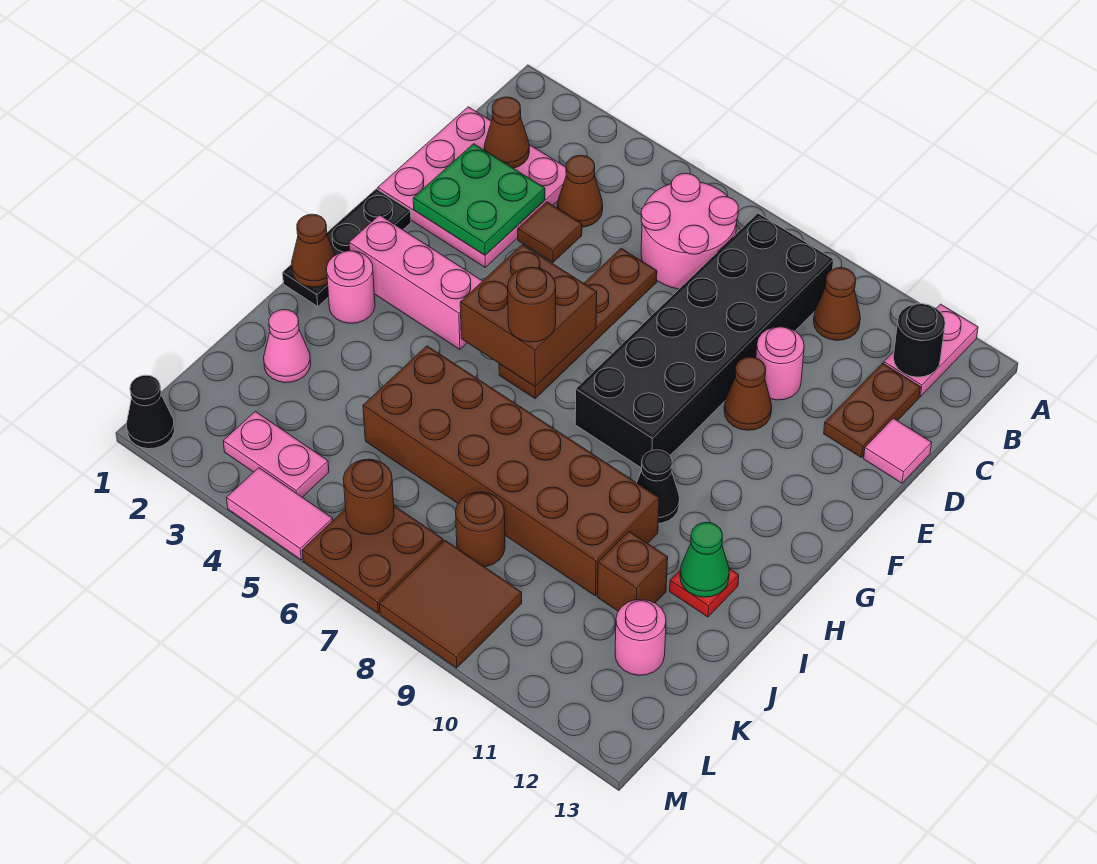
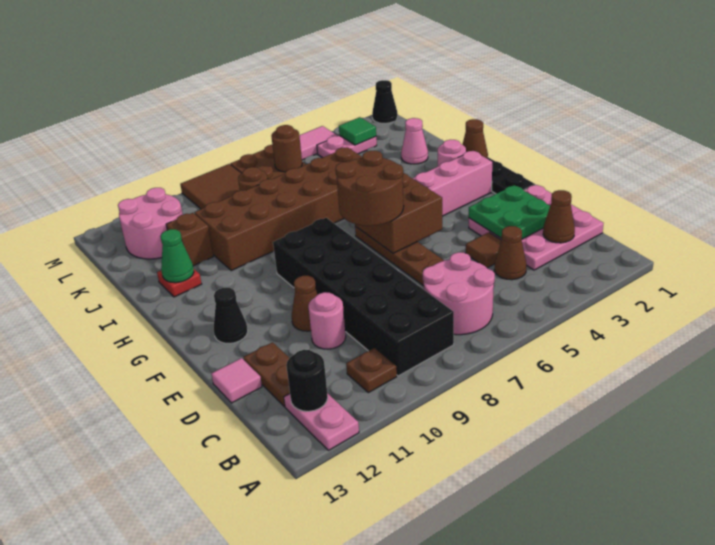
brown 1x1 cone [814,268,860,340] -> brown 1x1 plate [346,348,397,393]
brown 1x1 round brick [508,267,556,342] -> brown 2x2 round brick [335,151,404,226]
black 1x1 cone [637,450,680,523] -> black 1x1 cone moved to [214,288,248,344]
pink 1x1 round brick [615,599,666,675] -> pink 2x2 round brick [118,188,183,259]
none -> green 1x1 tile [339,117,376,145]

